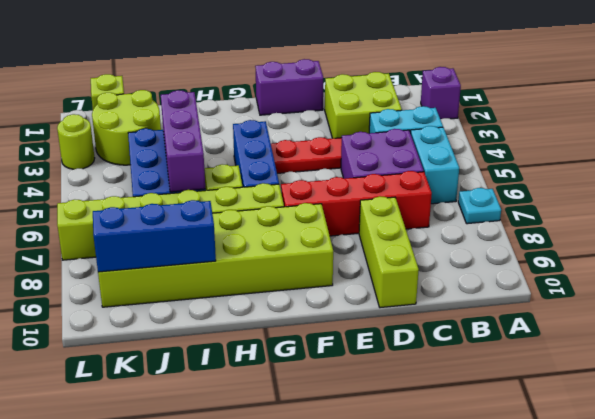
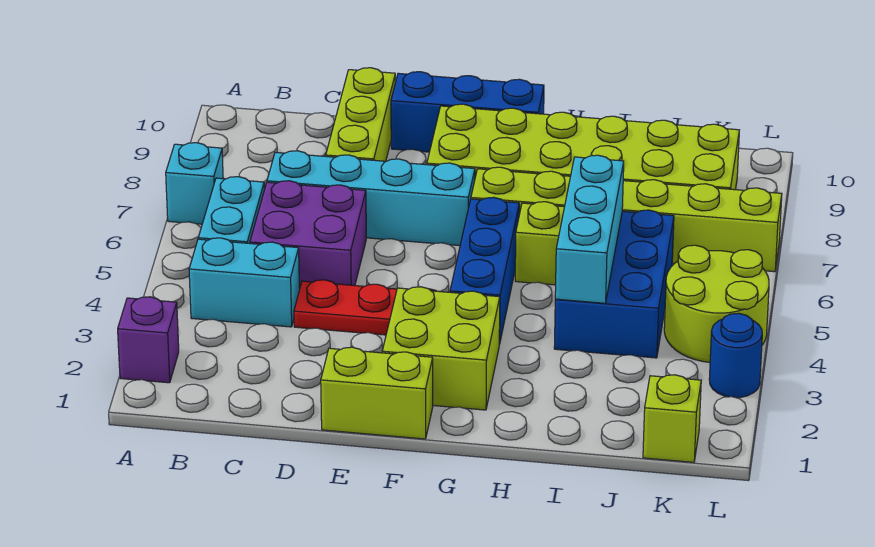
cyan 1x1 plate [458,188,501,224] -> cyan 1x1 brick [166,143,223,224]
lime 2x2 brick [325,72,402,138] -> lime 2x2 brick moved to [382,287,500,410]
red 1x4 brick [281,171,432,236] -> cyan 1x4 brick [267,151,475,246]
purple 1x2 brick [255,59,323,115] -> lime 1x2 brick [321,347,433,439]
purple 1x3 brick [161,90,205,192] -> cyan 1x3 brick [555,155,624,303]
blue 1x3 brick [93,200,216,272] -> blue 1x3 brick moved to [391,72,544,152]
lime 2x2 round brick [92,90,161,165] -> lime 2x2 round brick moved to [664,245,769,362]
lime 1x1 round brick [57,114,95,169] -> blue 1x1 round brick [709,313,762,398]

